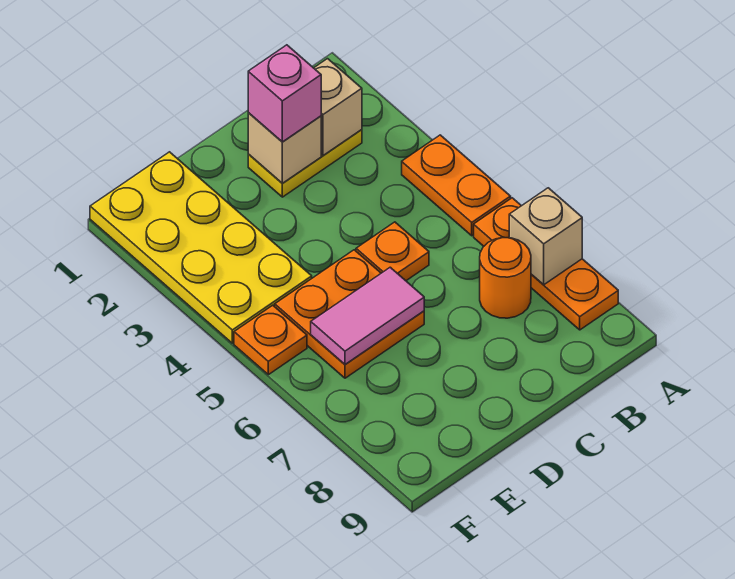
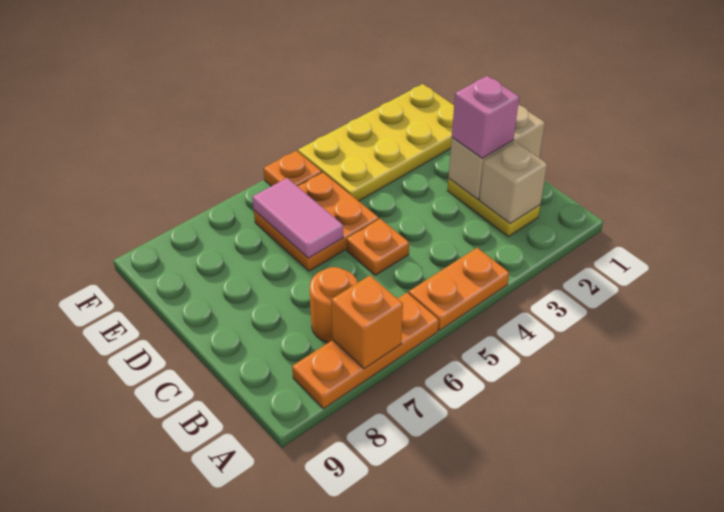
tan 1x1 brick [509,188,582,285] -> orange 1x1 brick [331,276,403,369]
tan 1x1 brick [248,112,321,184] -> tan 1x2 brick [449,105,545,199]

